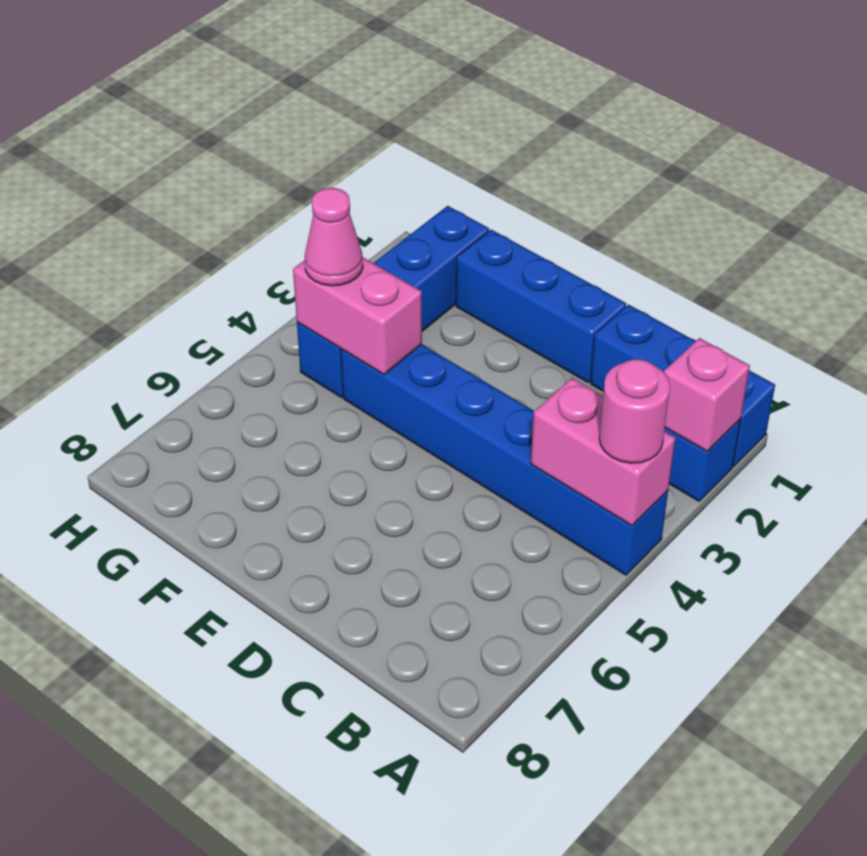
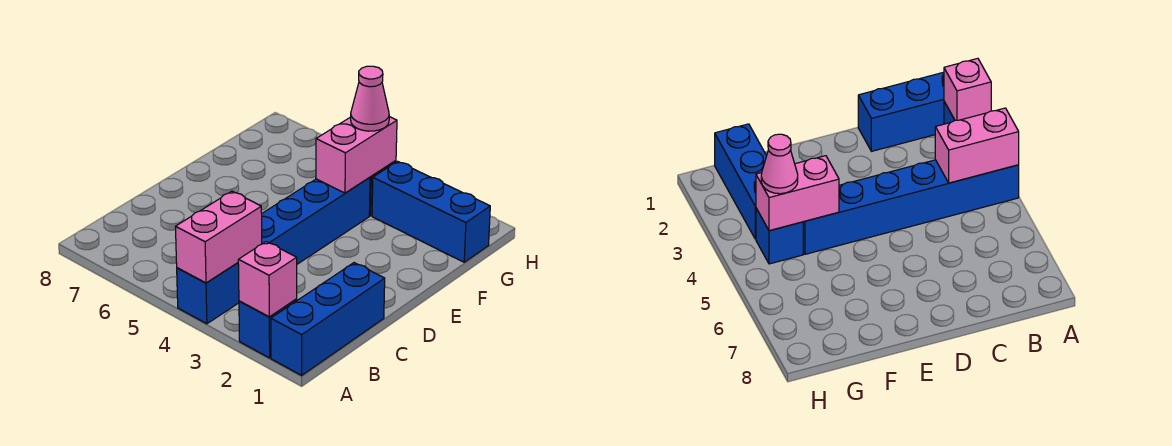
pink 1x1 round brick [599,359,670,463] -> none
blue 1x3 brick [456,230,626,382] -> none

